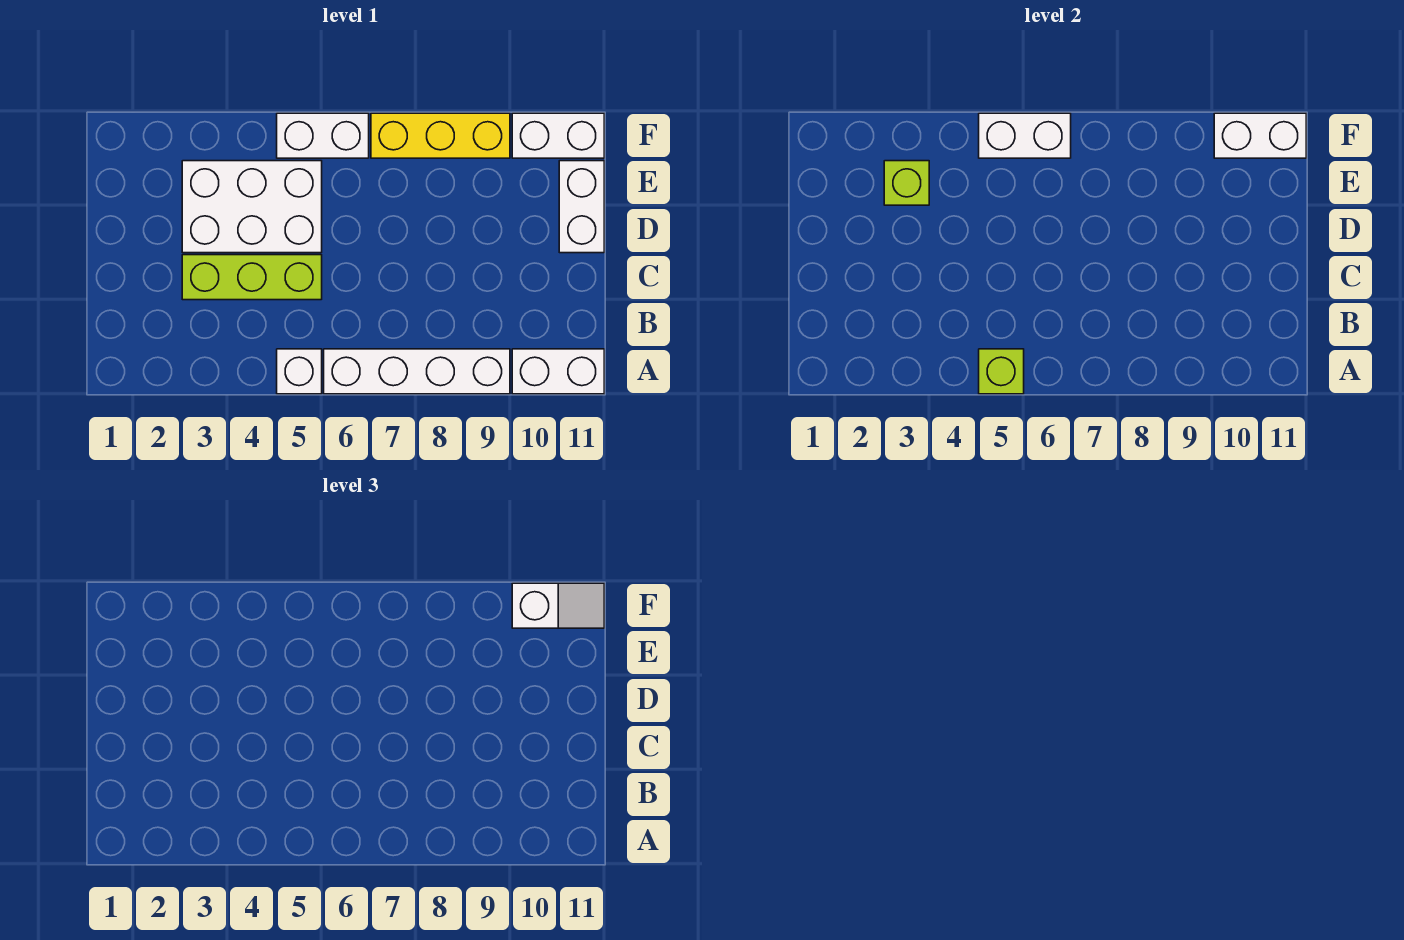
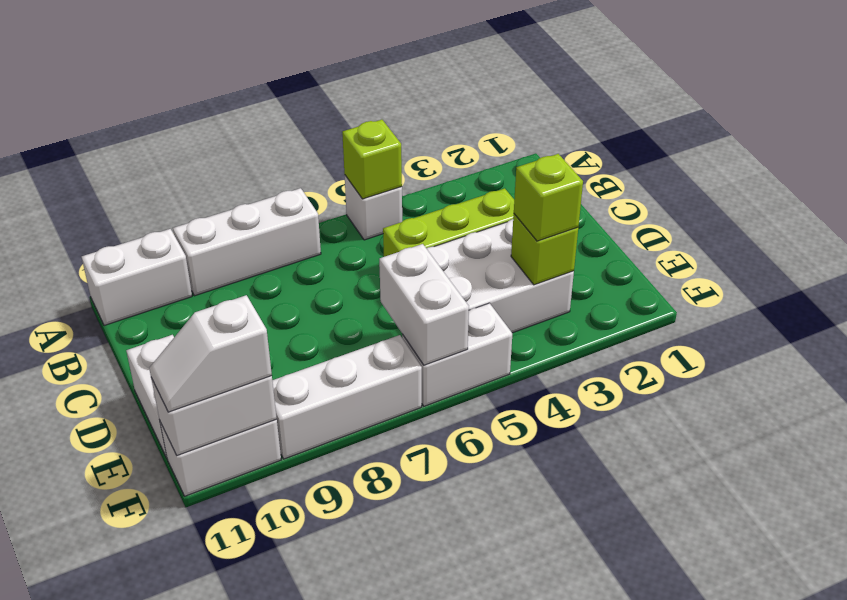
white 1x4 brick [324,349,510,394] -> white 1x3 brick [173,188,321,296]
none -> lime 1x1 brick [514,154,583,241]
white 1x2 brick [979,113,1071,158] -> white 1x2 brick turned to [379,244,469,365]
yellow 1x3 brick [371,113,510,158] -> white 1x3 brick [272,335,422,459]

